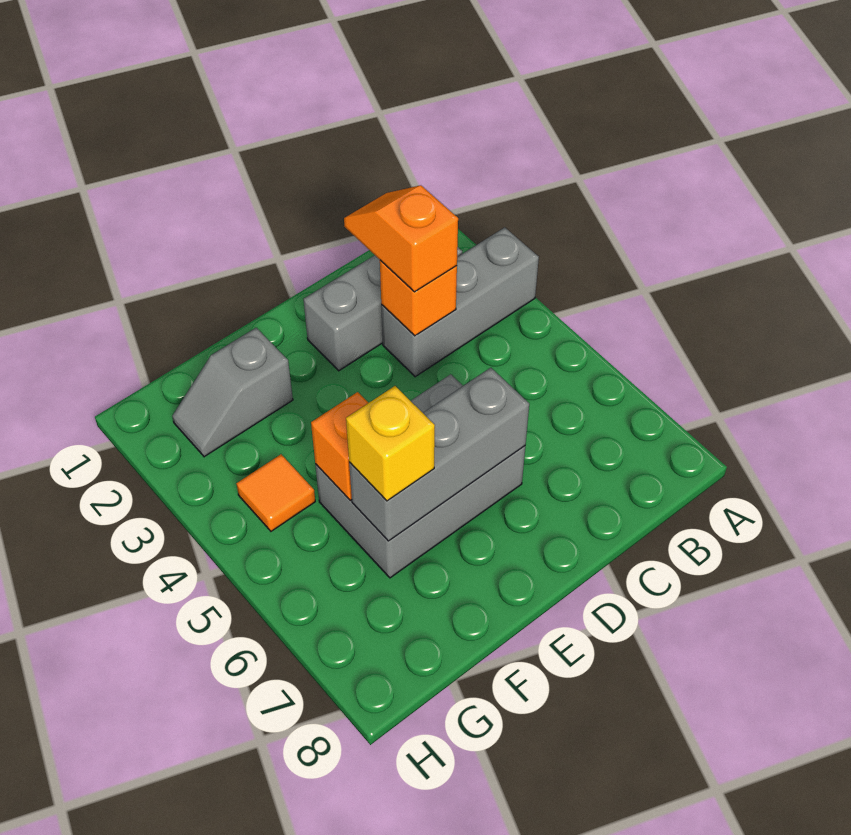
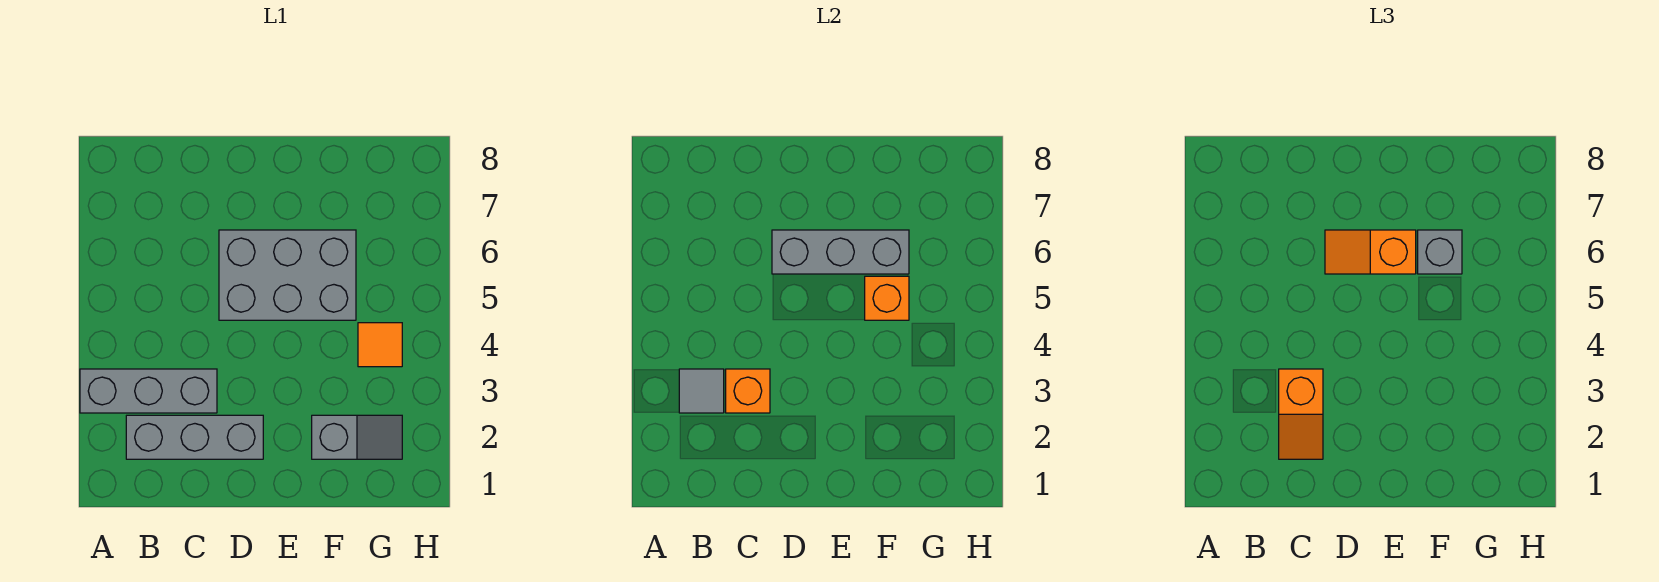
none -> grey 1x1 tile [679,369,724,413]
none -> orange 1x2 slope [1325,230,1416,274]
yellow 1x1 brick [346,386,435,501] -> grey 1x1 brick [1418,230,1462,274]

